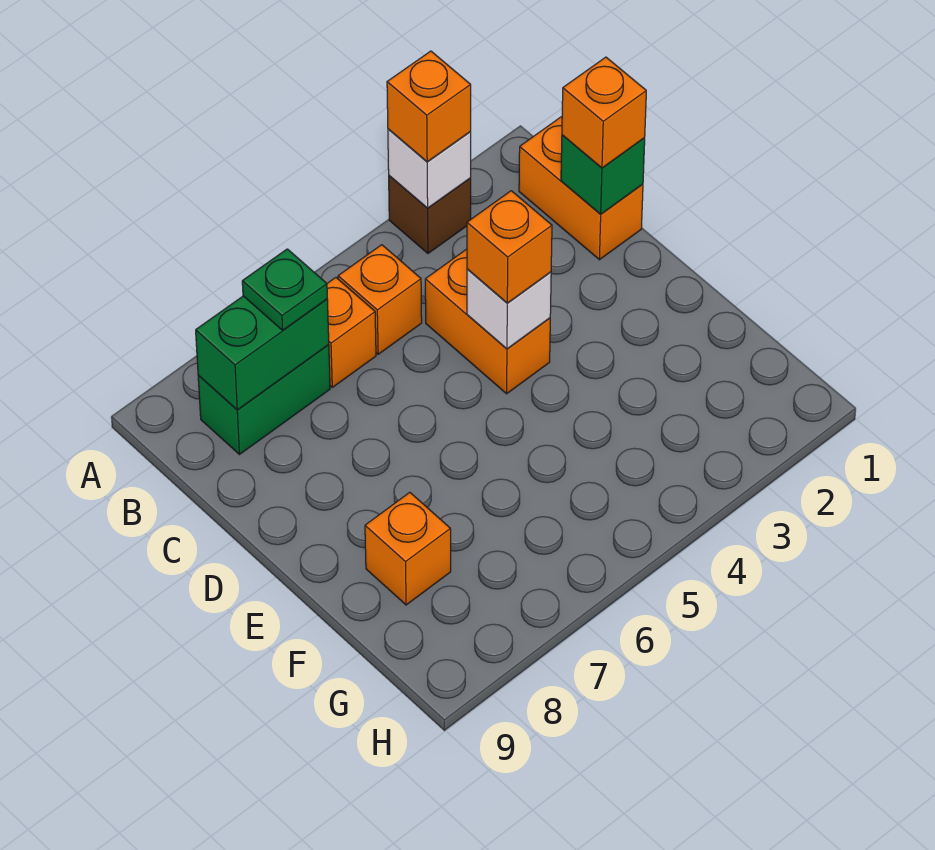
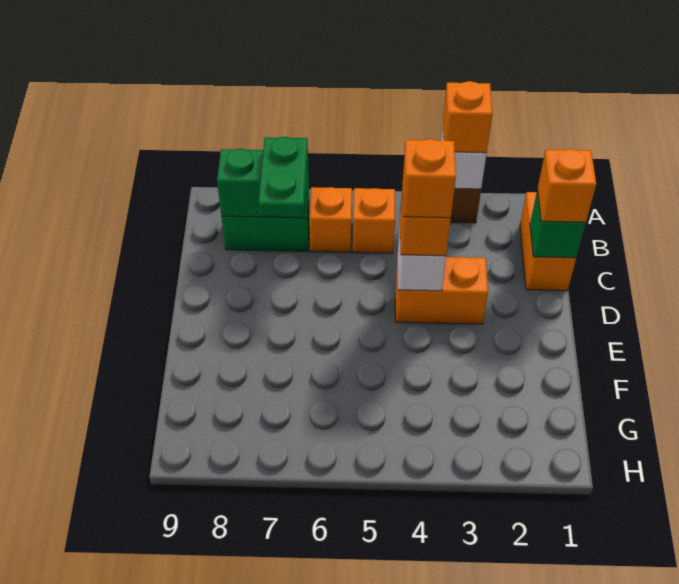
green 1x1 plate [242,249,327,330] -> green 1x2 plate [258,137,308,216]
orange 1x2 brick [425,249,550,394] -> orange 1x2 brick turned to [395,257,488,324]
orange 1x1 brick [365,492,451,605] -> orange 1x1 brick moved to [403,139,456,218]

